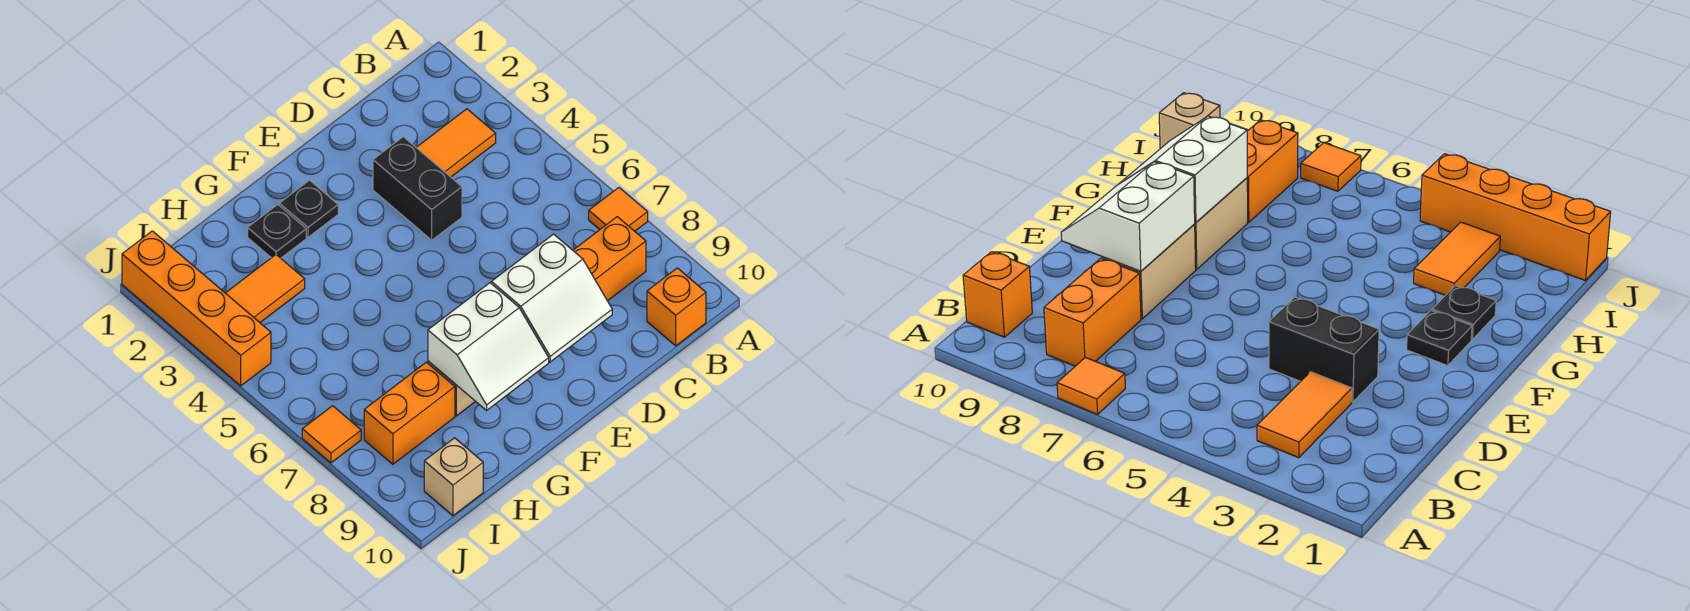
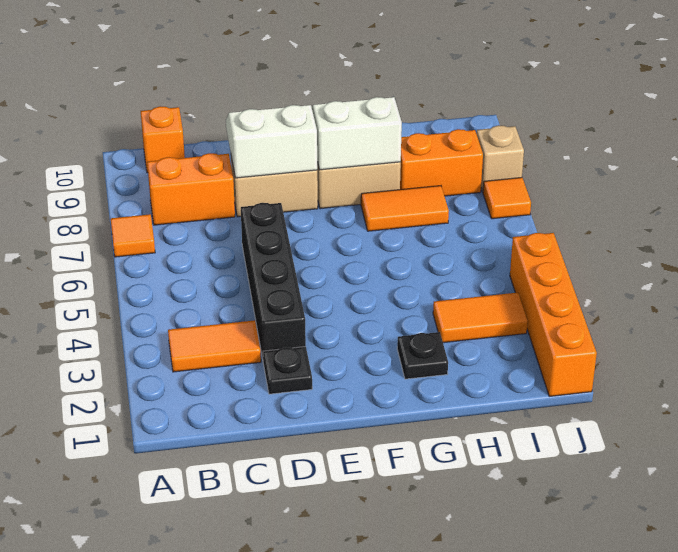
black 1x2 brick [373,137,462,240] -> black 1x4 brick [241,203,306,358]
black 1x1 plate [279,180,338,237] -> black 1x1 plate moved to [263,347,312,394]
none -> orange 1x2 tile [361,186,449,231]
tan 1x1 brick [424,438,483,516] -> tan 1x1 brick moved to [477,125,524,192]

